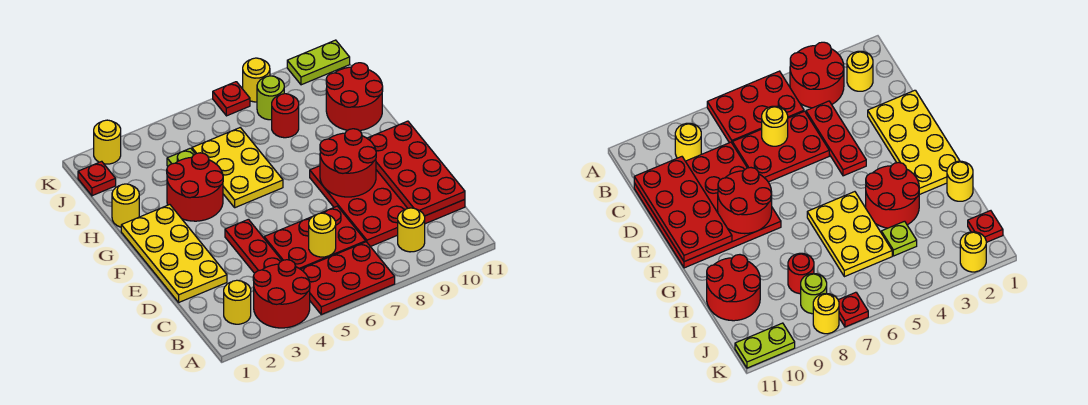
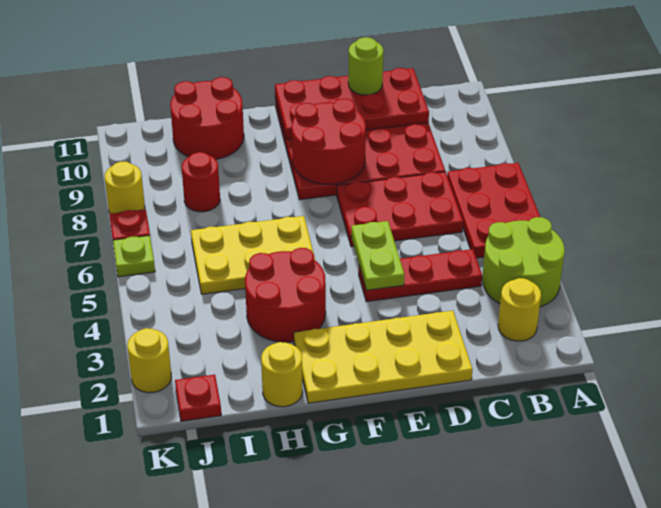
red 2x2 round brick [253,260,310,328] -> lime 2x2 round brick [482,217,565,307]
yellow 1x1 round brick [398,208,425,252] -> none
red 2x3 plate [264,206,366,269] -> red 2x3 plate turned to [337,172,463,247]
yellow 1x1 round brick [309,213,336,257] -> none
lime 1x1 plate [167,148,195,166] -> lime 1x1 plate moved to [113,235,155,277]
lime 1x1 round brick [257,76,284,120] -> lime 1x1 round brick moved to [348,37,383,95]
lime 1x2 plate [287,40,350,85] -> lime 1x2 plate moved to [351,221,405,290]

